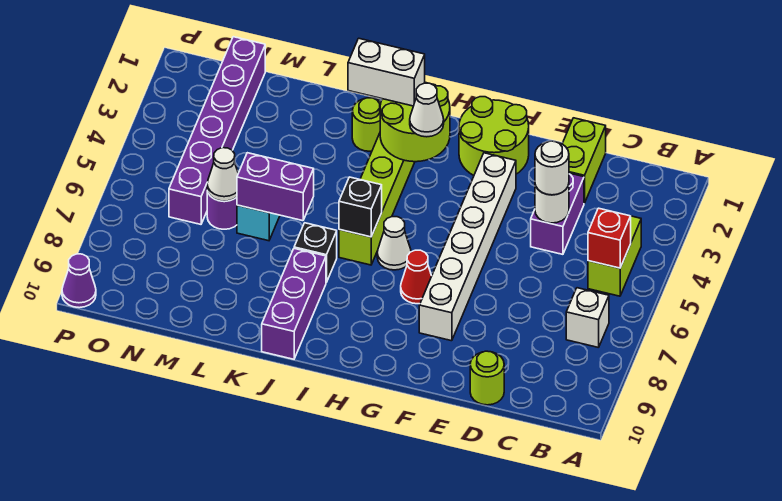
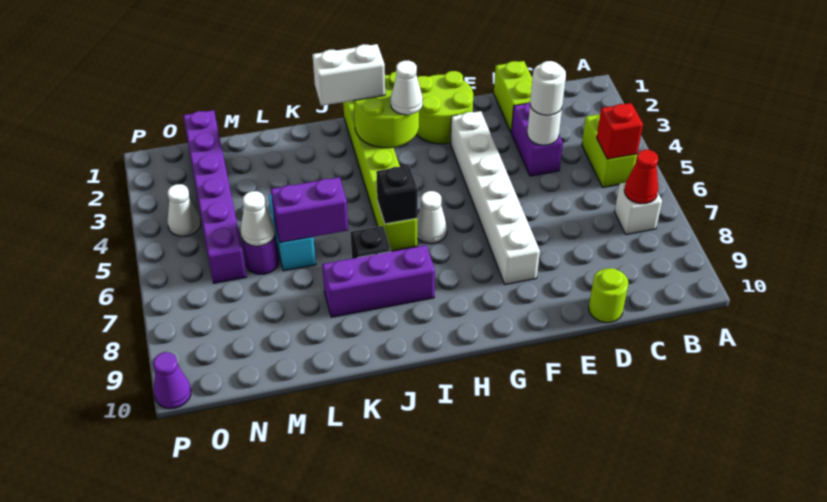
red 1x1 cone [401,250,432,304] -> red 1x1 cone moved to [624,150,658,204]
lime 1x1 round brick [352,98,381,151] -> none
purple 1x3 brick [262,249,326,359] -> purple 1x3 brick turned to [322,245,435,317]
none -> white 1x1 cone [167,184,201,236]

